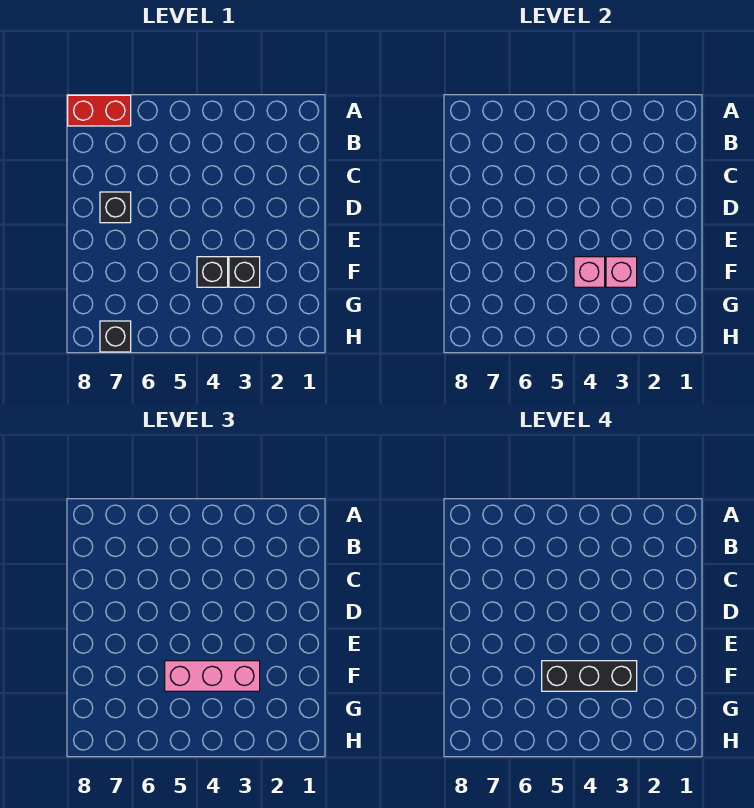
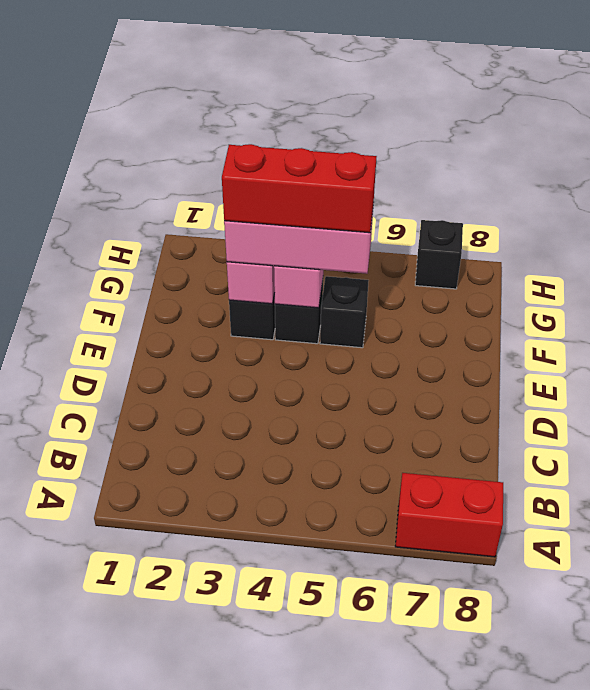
black 1x1 brick [100,192,131,223] -> black 1x1 brick moved to [320,276,369,348]
black 1x3 brick [542,661,637,691] -> red 1x3 brick [222,144,377,233]

